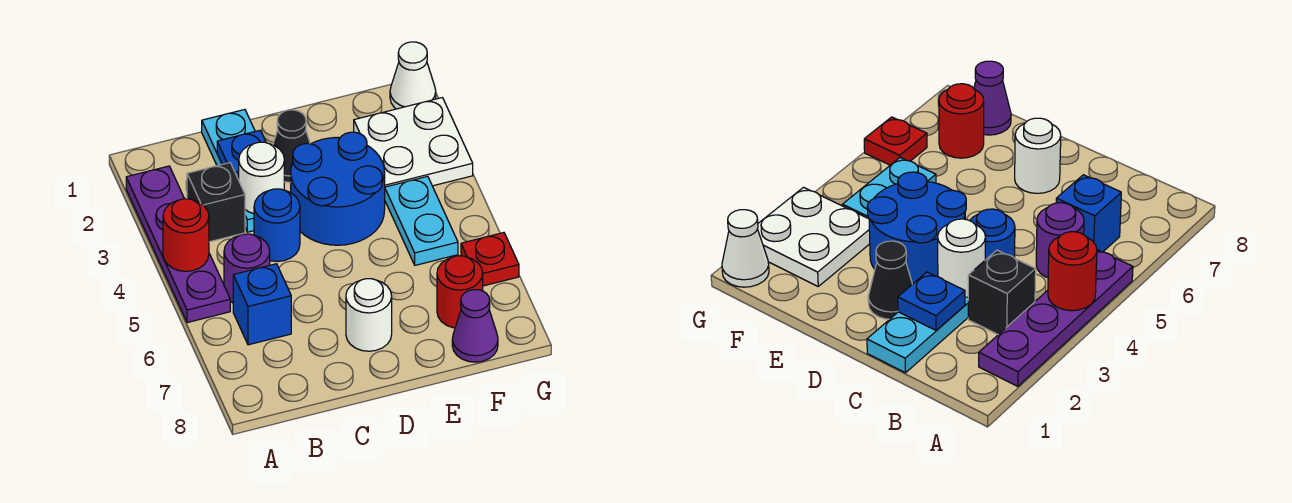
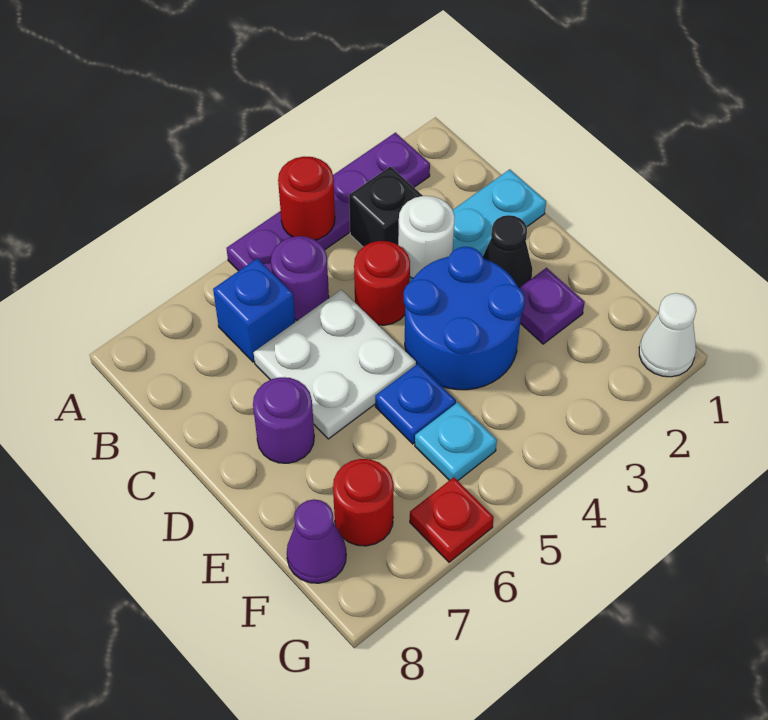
blue 1x1 plate [217,130,266,180] -> blue 1x1 plate moved to [375,364,456,444]
blue 1x1 round brick [254,189,300,262] -> red 1x1 round brick [354,241,410,325]
white 1x1 round brick [346,279,392,351] -> purple 1x1 round brick [253,377,314,463]
none -> purple 1x1 plate [520,268,585,344]
white 2x2 plate [354,98,473,187] -> white 2x2 plate moved to [254,290,416,439]
cyan 1x2 plate [385,176,458,265] -> cyan 1x1 plate [415,402,497,481]

